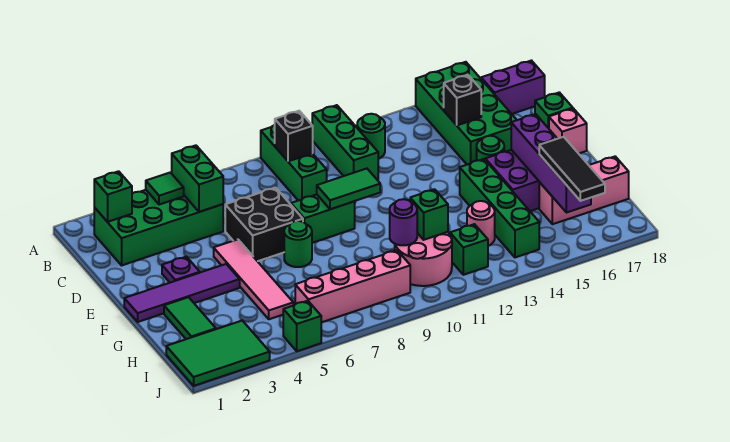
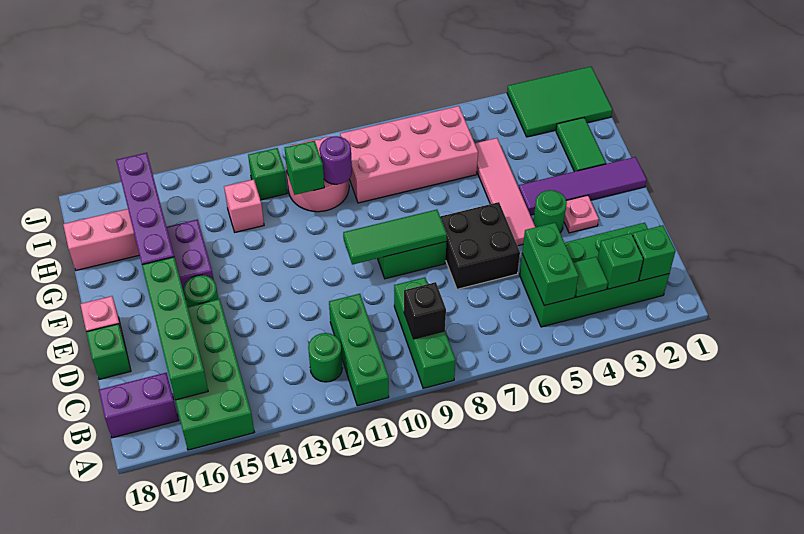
black 1x1 brick [444,75,481,125] -> none
purple 1x1 plate [162,257,200,283] -> pink 1x1 plate [564,195,599,233]
green 1x2 tile [317,169,380,209] -> green 1x3 tile [343,210,447,265]
green 1x1 round brick [284,221,312,267] -> green 1x1 round brick moved to [533,190,567,233]
green 1x4 brick [460,159,539,257] -> green 1x4 brick moved to [142,257,208,400]
pink 1x1 round brick [467,201,495,246] -> pink 1x1 brick [224,179,264,232]
black 1x3 tile [539,137,605,201] -> none
pink 1x4 brick [295,250,410,322] -> pink 2x4 brick [340,106,478,203]
green 1x1 brick [283,301,321,351] -> green 1x1 brick moved to [598,233,643,289]

